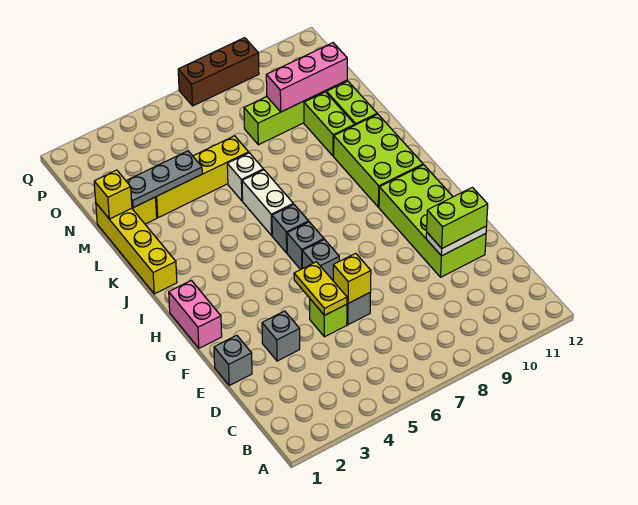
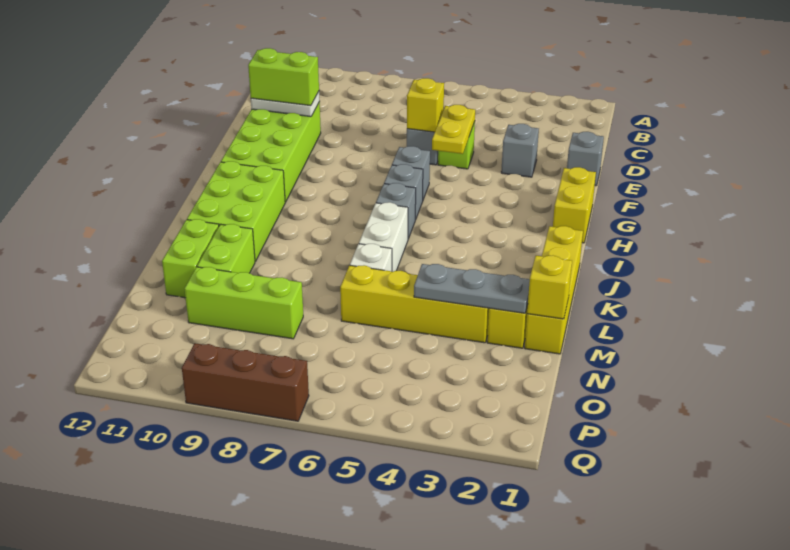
pink 1x2 brick [169,280,222,348] -> yellow 1x2 brick [553,167,596,243]
pink 1x3 brick [266,43,347,112] -> none

